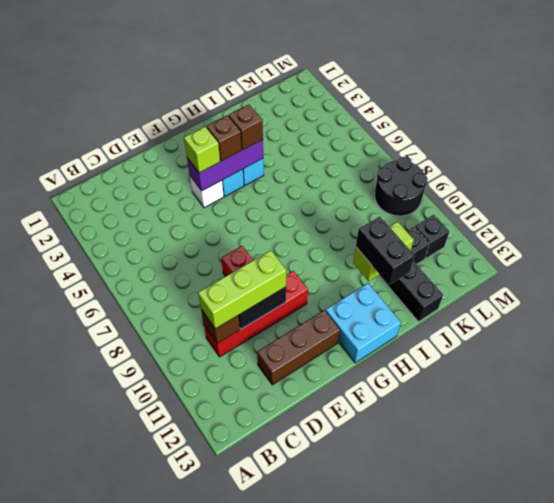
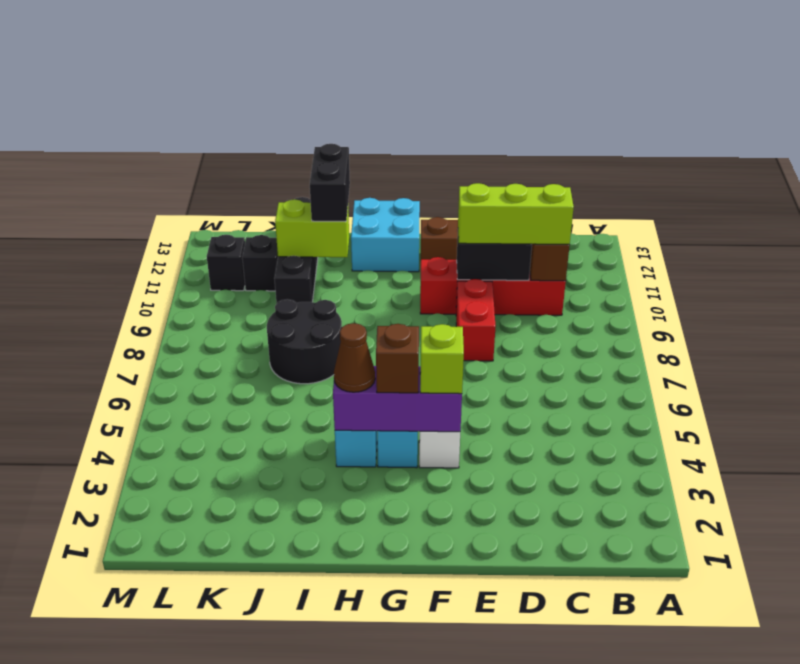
brown 1x1 brick [228,104,263,150] -> brown 1x1 cone [334,323,375,392]
black 2x2 round brick [375,157,428,216] -> black 2x2 round brick moved to [267,299,342,384]

